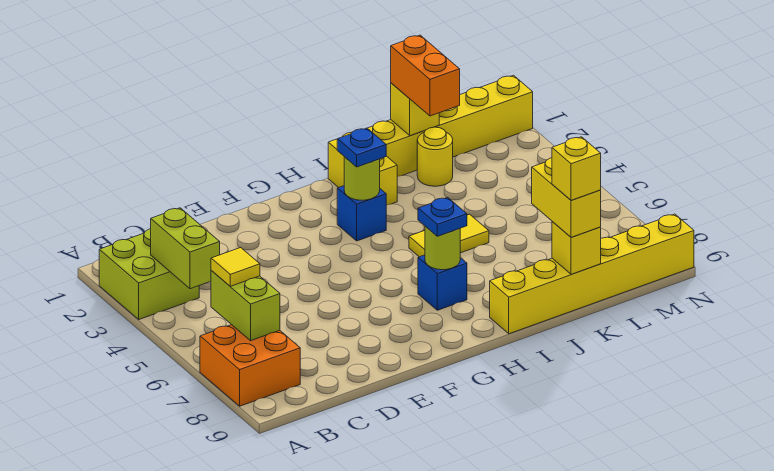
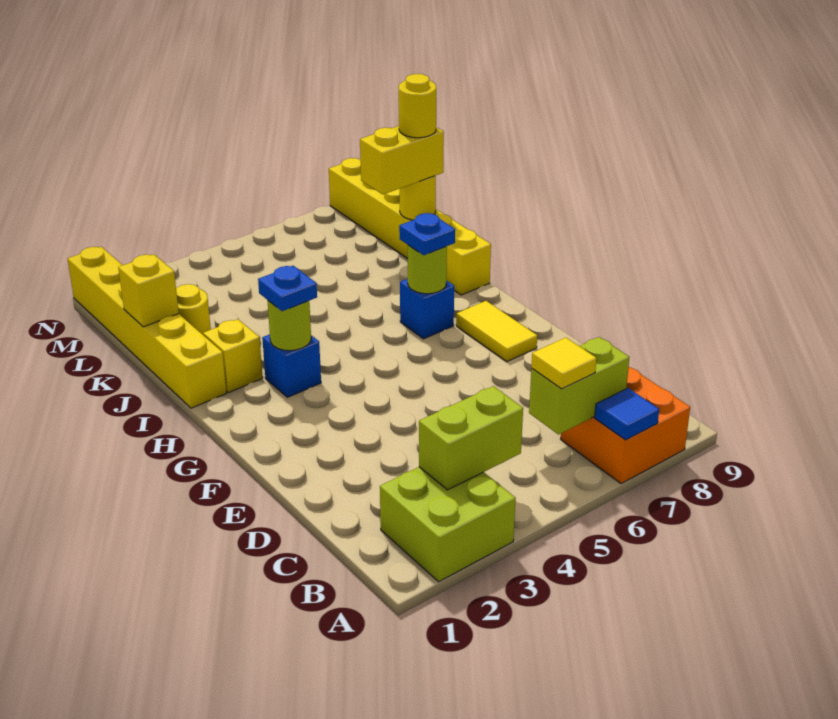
none -> blue 1x1 tile [595,388,659,440]
yellow 1x2 tile [409,214,489,257] -> yellow 1x2 tile moved to [456,301,537,362]
orange 1x2 brick [391,35,460,116] -> none
yellow 1x1 brick [552,222,601,274] -> yellow 1x1 round brick [400,176,436,220]
yellow 1x1 brick [552,137,601,200] -> yellow 1x1 round brick [399,74,436,138]

